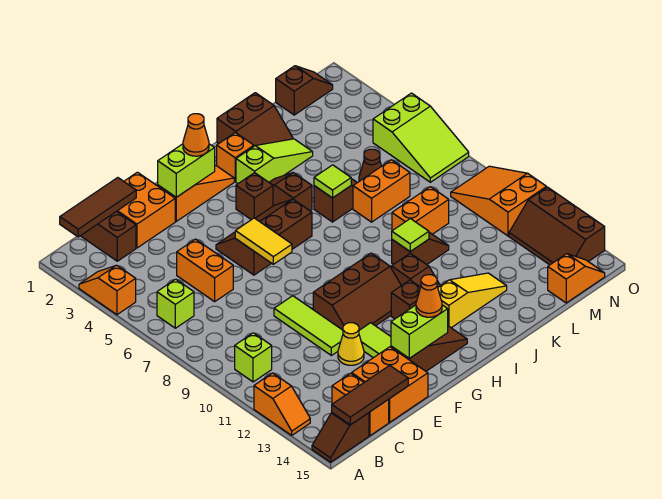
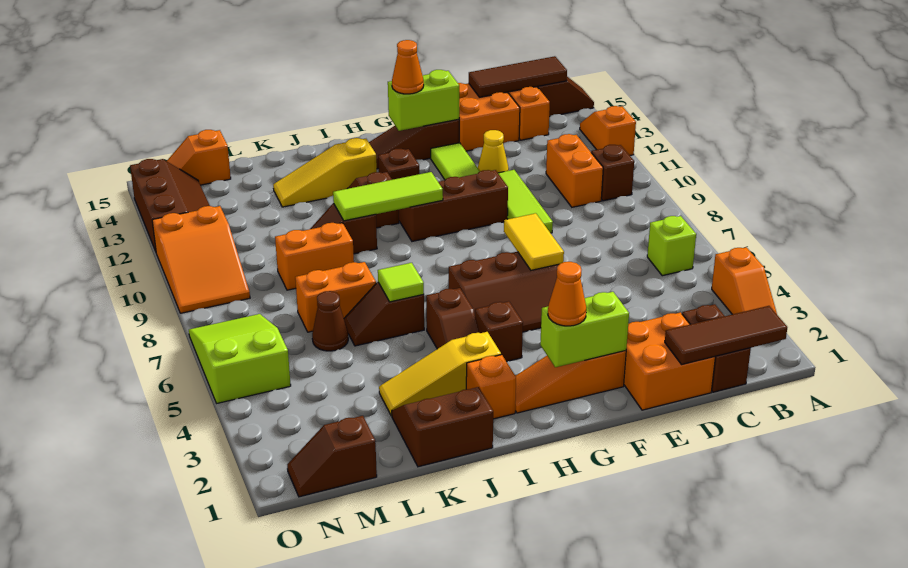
lime 1x1 brick [235,333,272,382] -> brown 1x1 brick [591,145,634,201]
orange 1x2 brick [177,239,233,302] -> orange 1x2 brick moved to [546,134,603,207]
lime 1x3 slope [236,139,313,183] -> yellow 1x3 slope [379,332,501,416]
lime 1x1 tile [392,219,429,252] -> lime 1x3 tile [333,172,443,221]

